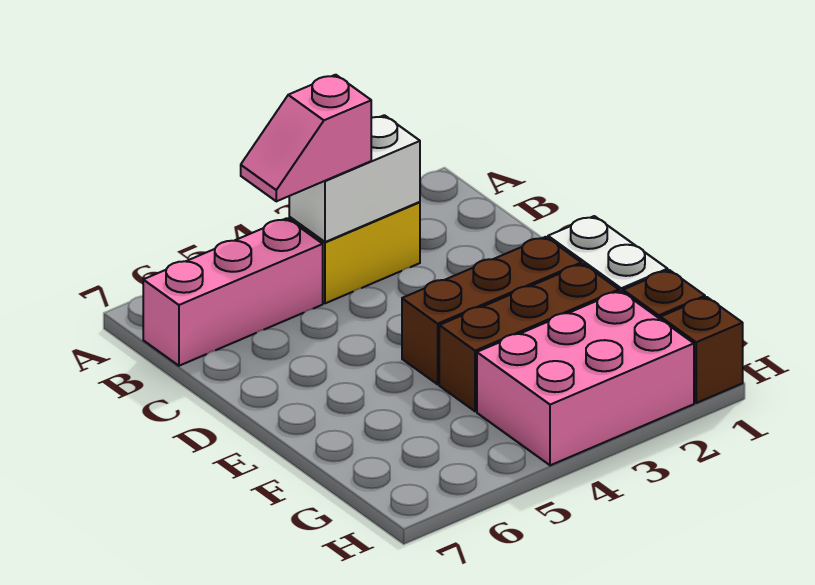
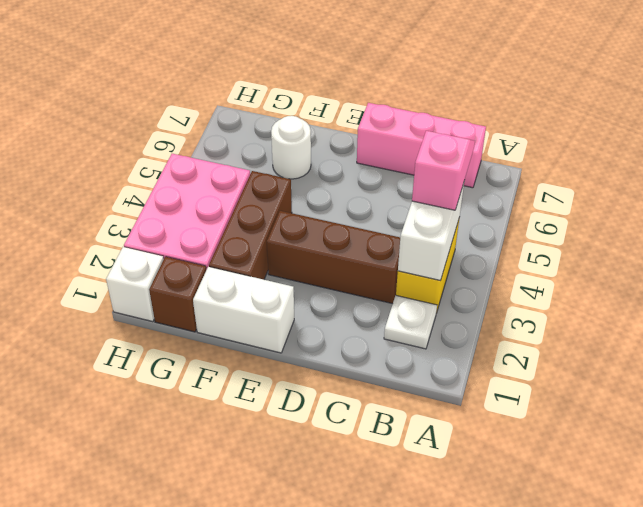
none -> white 1x1 plate [384,296,437,349]
pink 1x3 brick [143,218,323,366] -> pink 1x3 brick turned to [357,103,486,188]
brown 1x3 brick [402,237,581,384] -> brown 1x3 brick turned to [267,211,400,304]
none -> white 1x1 round brick [271,116,311,179]
brown 1x1 brick [661,297,743,403] -> white 1x1 brick [106,247,164,322]

